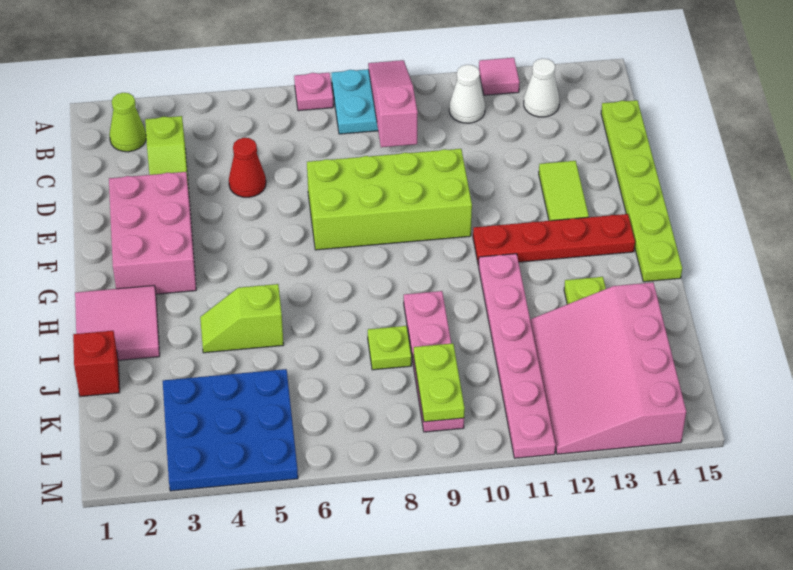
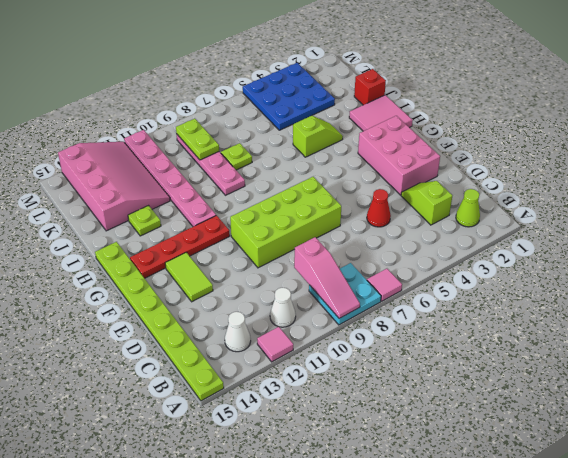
pink 1x1 plate [294,73,333,111] -> pink 1x1 tile [367,269,402,301]
lime 1x6 plate [601,100,682,282] -> lime 1x8 plate [95,242,224,401]

